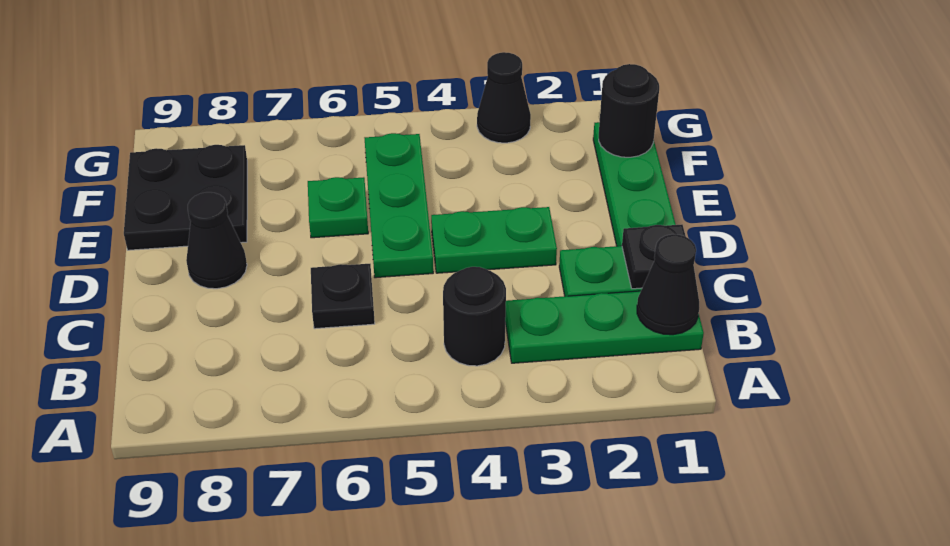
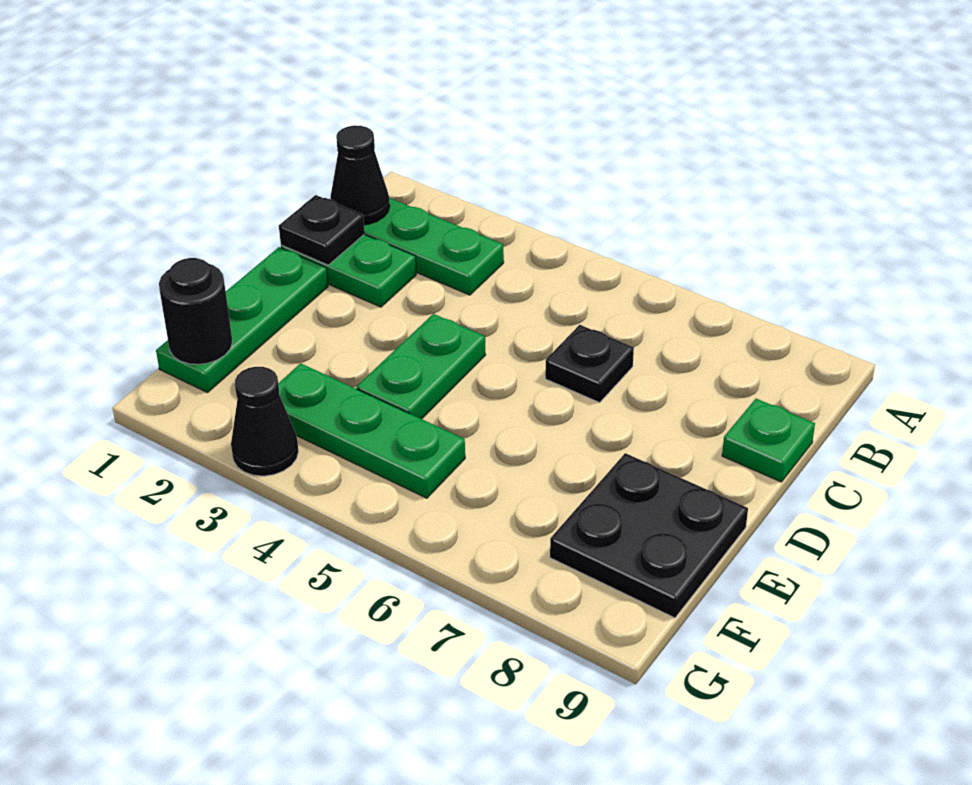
black 1x1 round brick [443,267,506,366] -> none
green 1x2 plate [431,207,557,273] -> green 1x2 plate turned to [357,314,486,419]
green 1x3 plate [365,133,433,278] -> green 1x3 plate turned to [278,363,465,498]
black 1x1 cone [186,192,247,289] -> none
green 1x1 plate [308,177,368,238] -> green 1x1 plate moved to [722,399,815,482]

